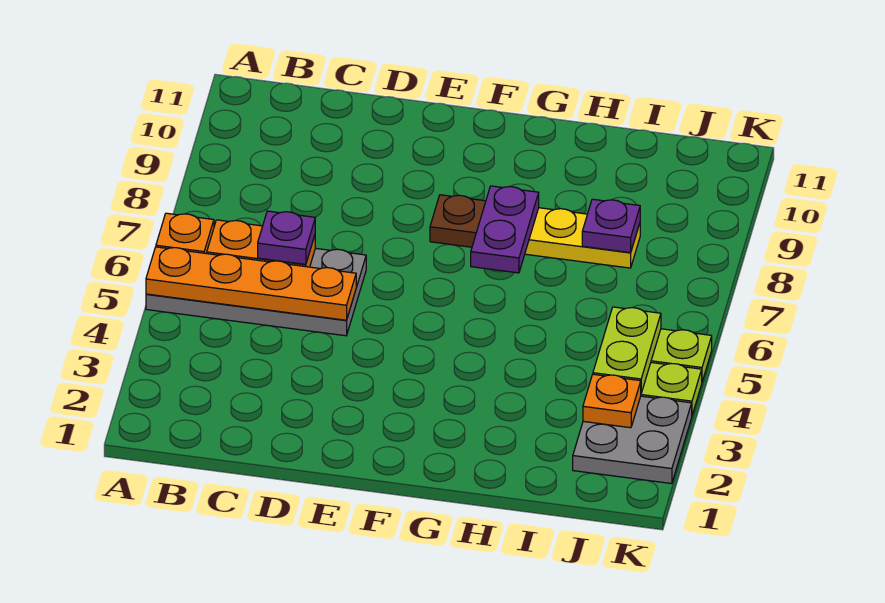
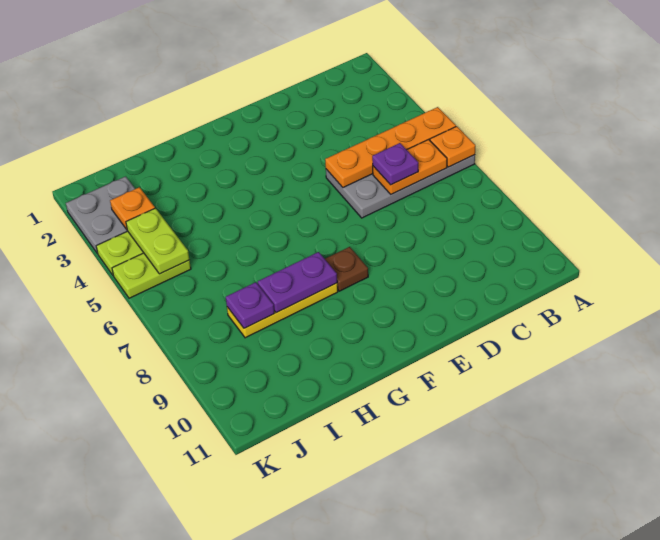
purple 1x2 plate [471,186,539,273] -> purple 1x2 plate turned to [258,252,337,313]

